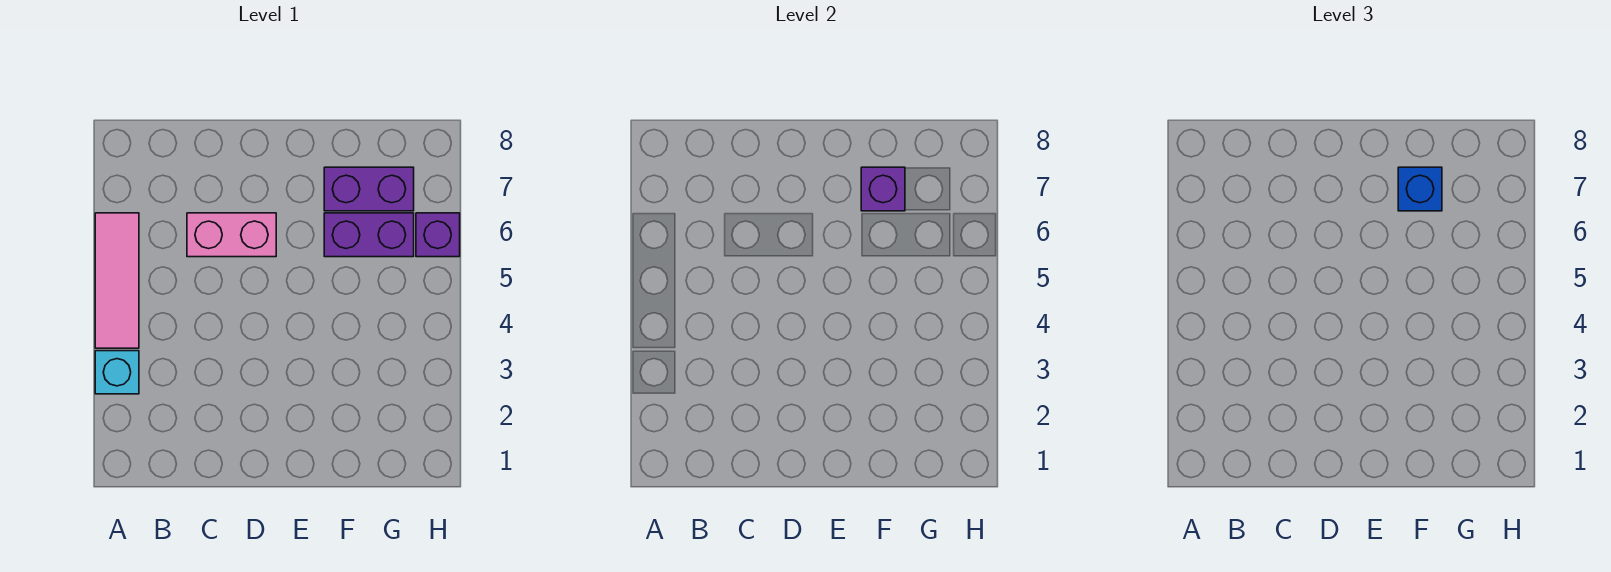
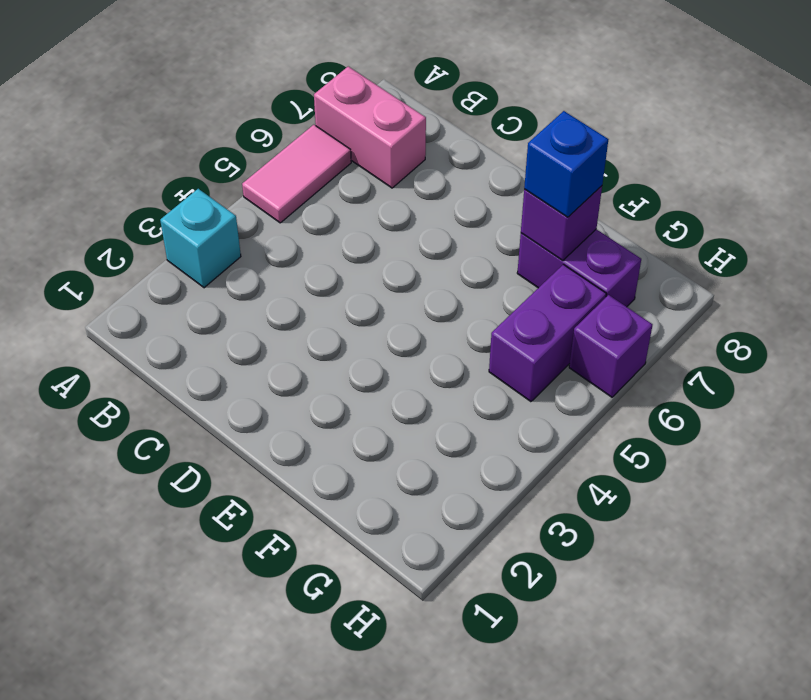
pink 1x3 tile [95,213,139,348] -> pink 1x2 tile [242,125,351,223]
pink 1x2 brick [187,213,276,257] -> pink 1x2 brick moved to [314,66,426,188]
purple 1x2 brick [324,213,414,257] -> purple 1x2 brick turned to [489,264,606,402]

